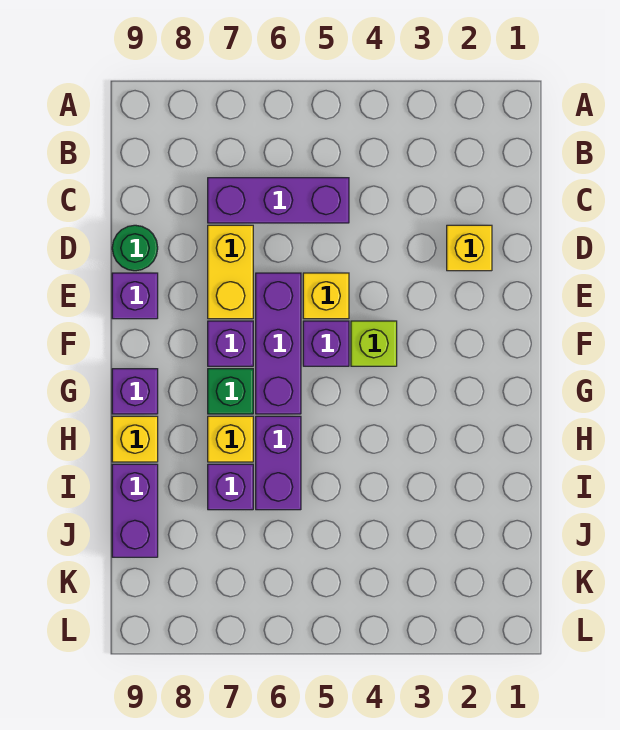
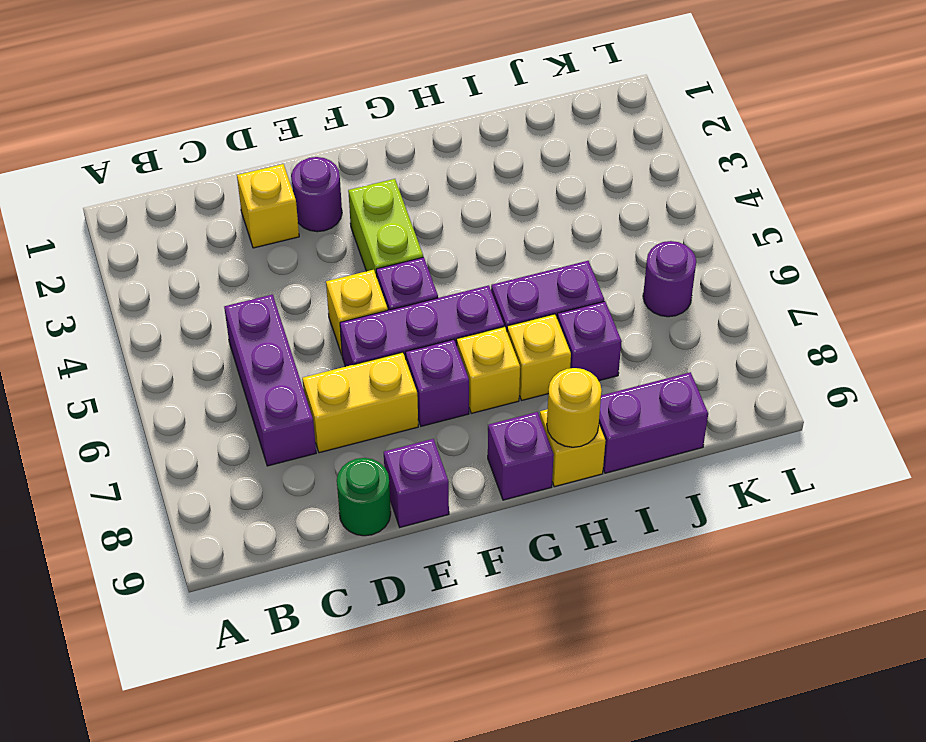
none -> purple 1x1 round brick [291,157,342,232]
lime 1x1 brick [351,321,397,366] -> lime 1x2 brick [348,179,423,277]
green 1x1 brick [208,369,253,414] -> yellow 1x1 brick [457,327,520,413]
none -> yellow 1x1 round brick [547,368,602,447]
none -> purple 1x1 round brick [643,241,696,317]

